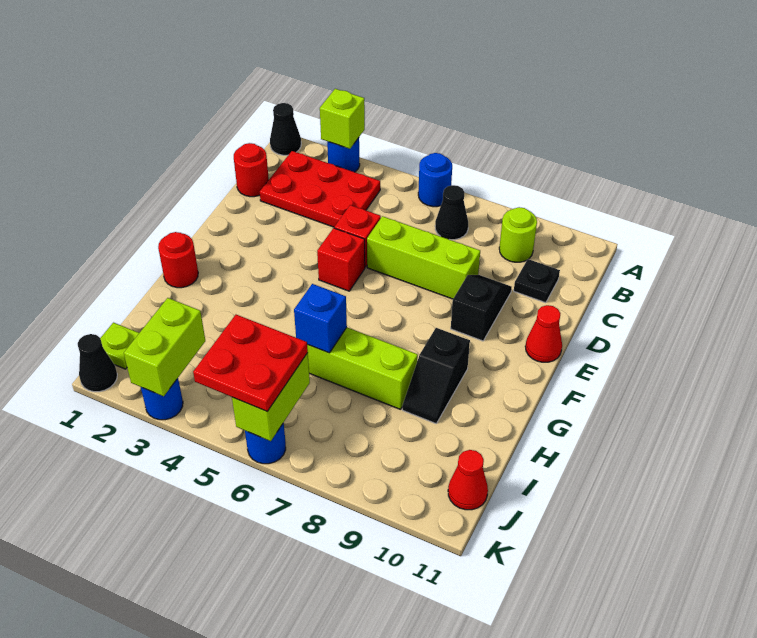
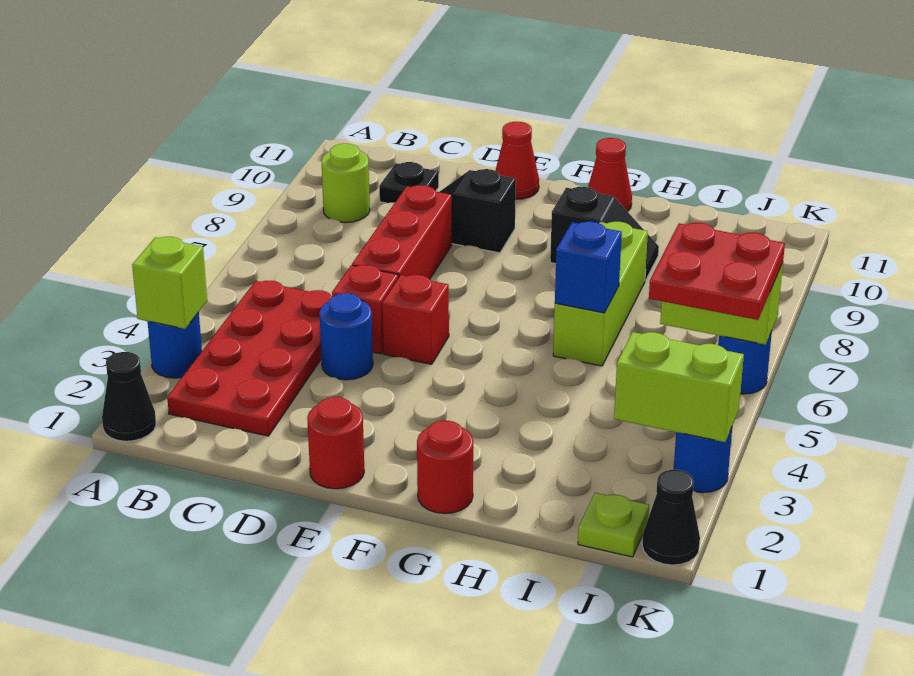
blue 1x1 round brick [418,153,452,207] -> blue 1x1 round brick moved to [320,293,373,380]
red 2x3 plate [260,151,380,227] -> red 2x4 plate [167,281,332,436]
black 1x1 cone [435,185,468,240] -> none
red 1x1 round brick [234,143,269,197] -> red 1x1 round brick moved to [307,397,364,489]
lime 1x3 brick [367,216,480,299] -> red 1x3 brick [352,185,452,279]
red 1x1 cone [448,450,488,510] -> red 1x1 cone moved to [588,138,632,212]

